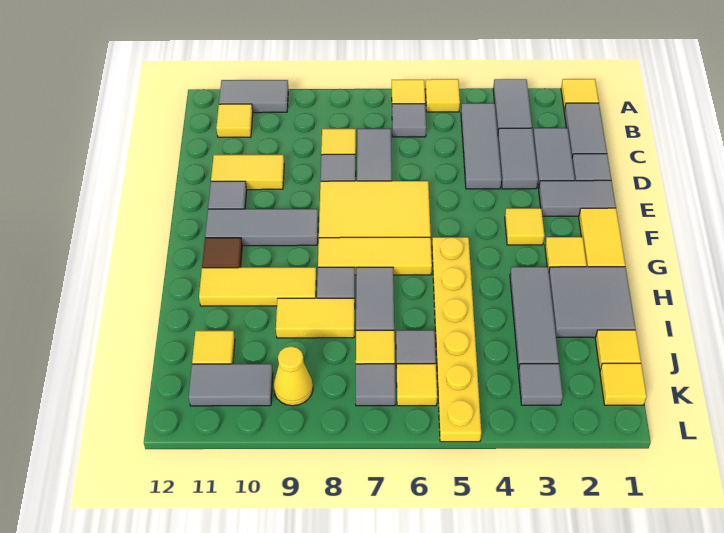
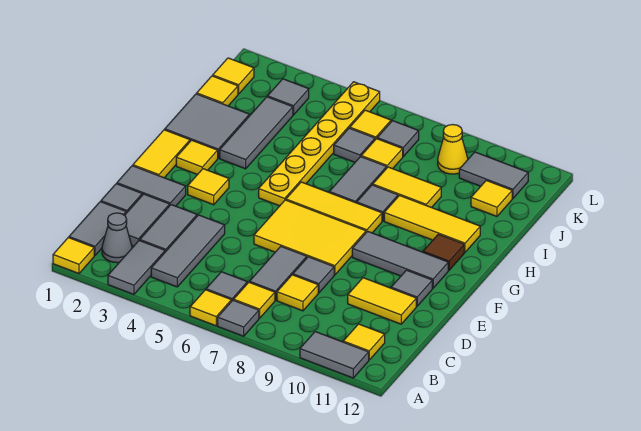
yellow 1x1 tile [425,79,460,112] -> yellow 1x1 tile moved to [234,282,275,318]
none -> grey 1x1 tile [218,300,259,336]
none -> grey 1x1 cone [102,213,132,263]

